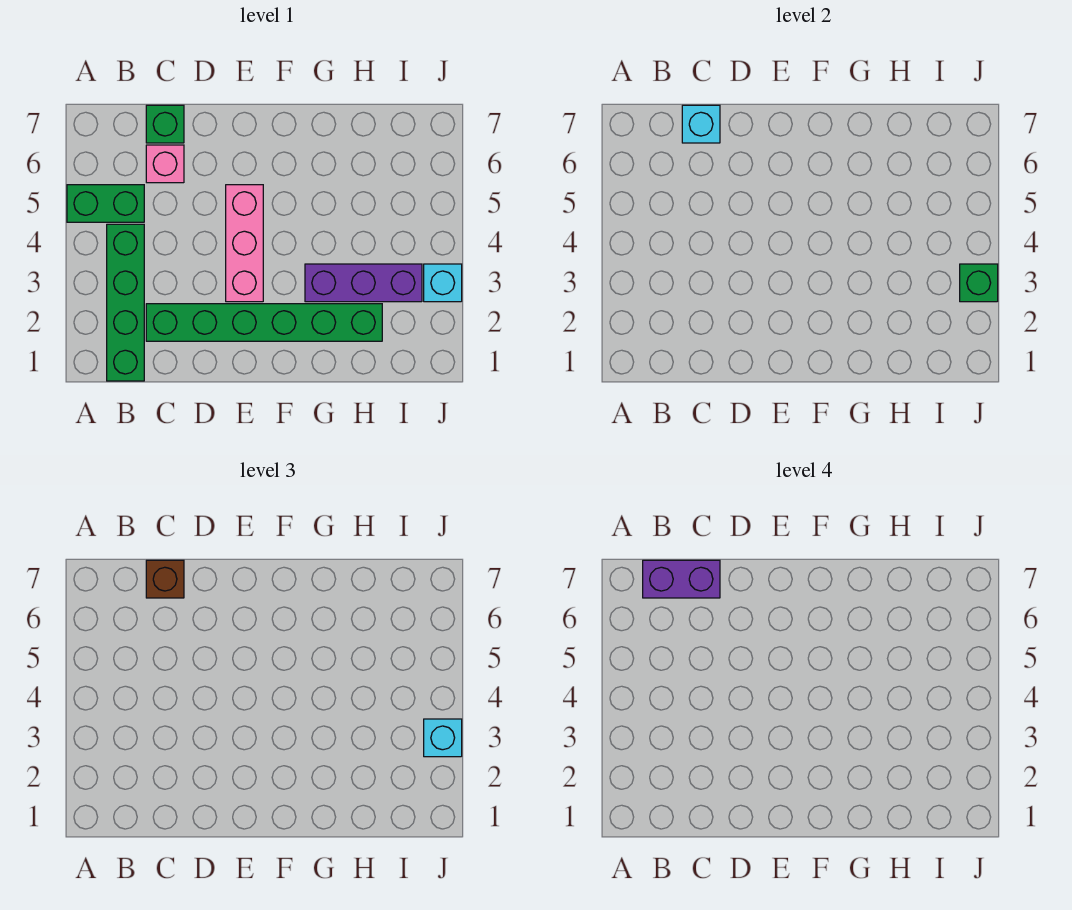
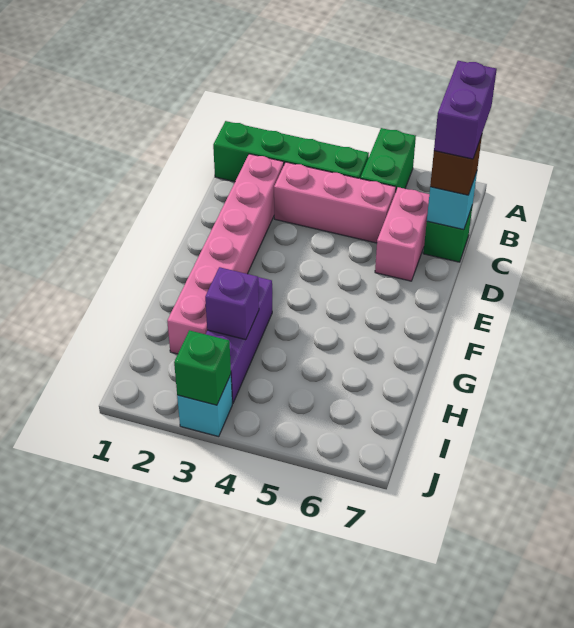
green 1x6 brick [146,304,382,341] -> pink 1x6 brick [167,154,284,354]
pink 1x1 brick [146,145,184,183] -> pink 1x2 brick [375,187,429,281]
pink 1x3 brick [226,185,263,302] -> pink 1x3 brick moved to [274,162,396,243]
none -> purple 1x1 brick [205,267,259,340]
cyan 1x1 brick [424,719,462,757] -> none

